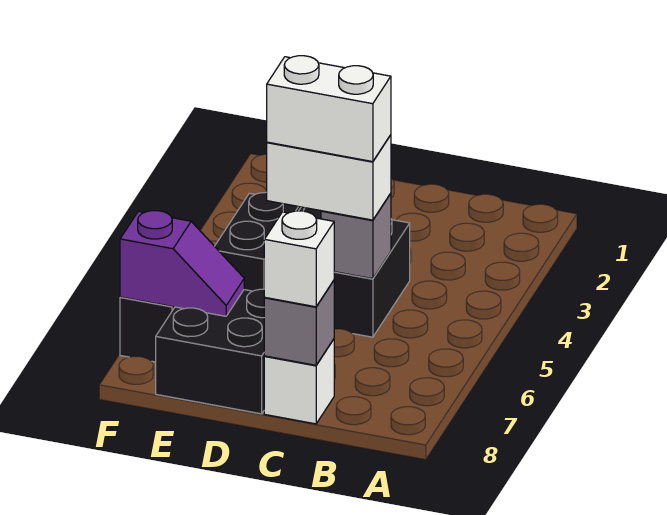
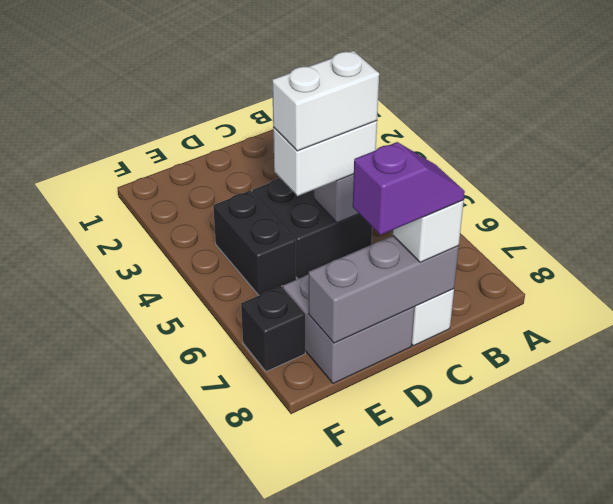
grey 1x1 brick [264,280,334,365] -> grey 1x3 brick [308,236,459,343]
black 2x2 brick [156,289,265,414] -> grey 2x2 brick [283,274,415,384]
purple 1x2 slope [120,211,244,316] -> purple 1x2 slope moved to [353,142,465,235]

